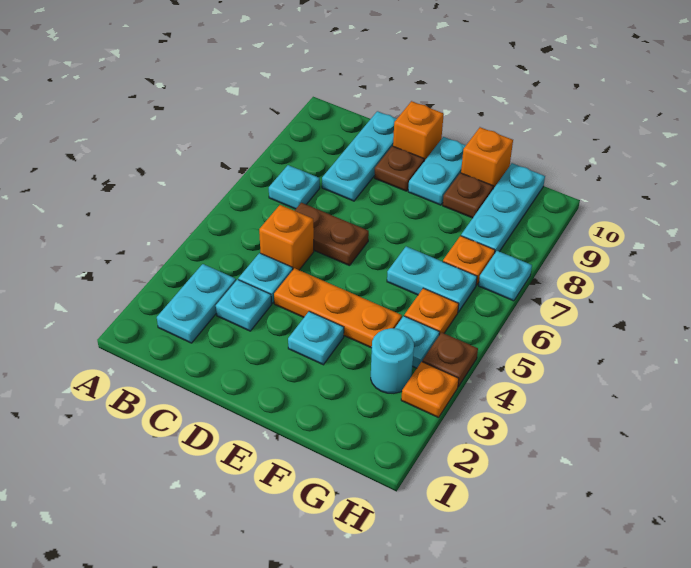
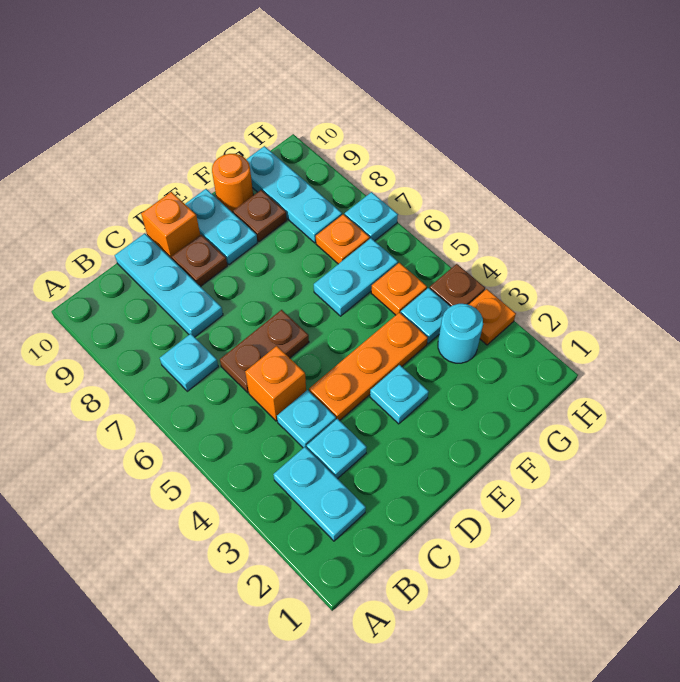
orange 1x1 brick [461,127,513,189] -> orange 1x1 round brick [212,154,253,212]

